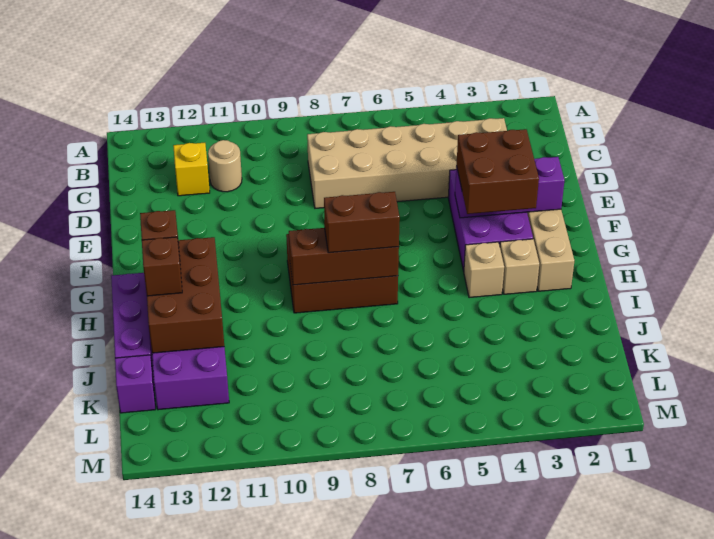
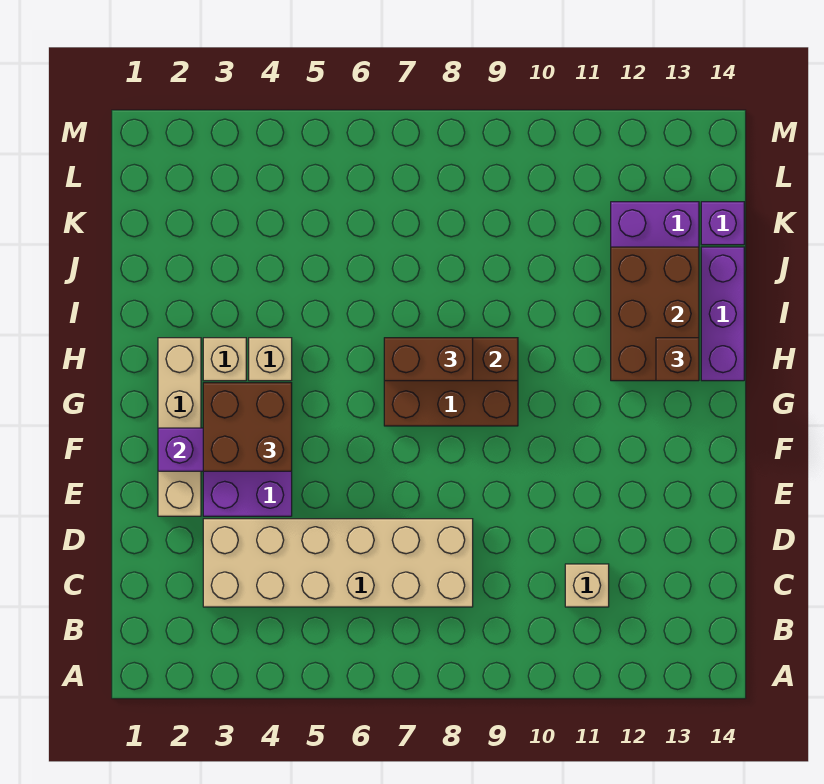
tan 1x1 round brick [208,140,242,192] -> tan 1x1 brick [565,564,609,607]
yellow 1x1 brick [173,143,210,196] -> none
brown 1x1 brick [142,237,182,296] -> none

